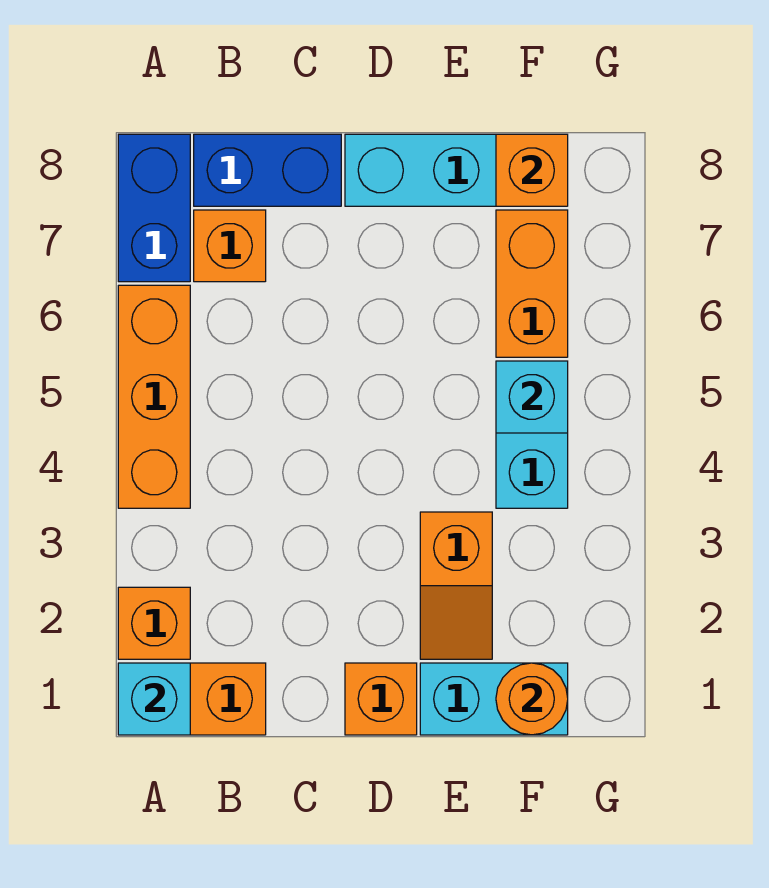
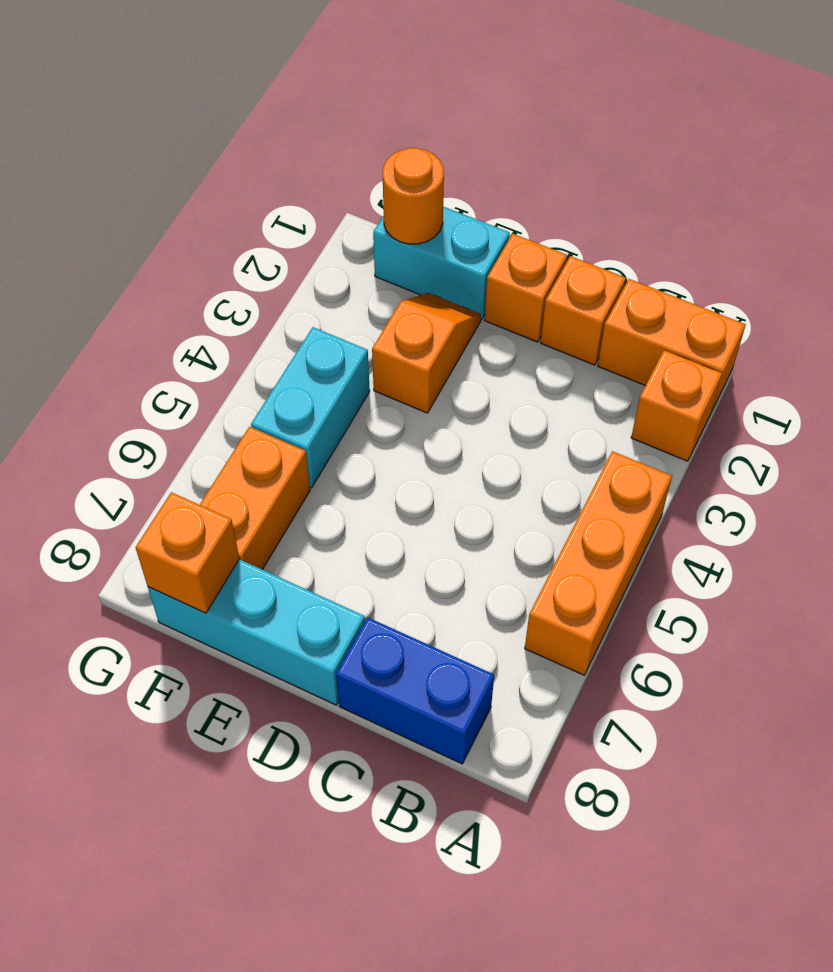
cyan 1x1 brick [118,663,190,735] -> none
blue 1x2 brick [118,134,190,282] -> none
orange 1x1 brick [194,210,266,282] -> orange 1x1 brick moved to [541,256,626,365]
cyan 1x1 brick [496,361,568,433] -> none

